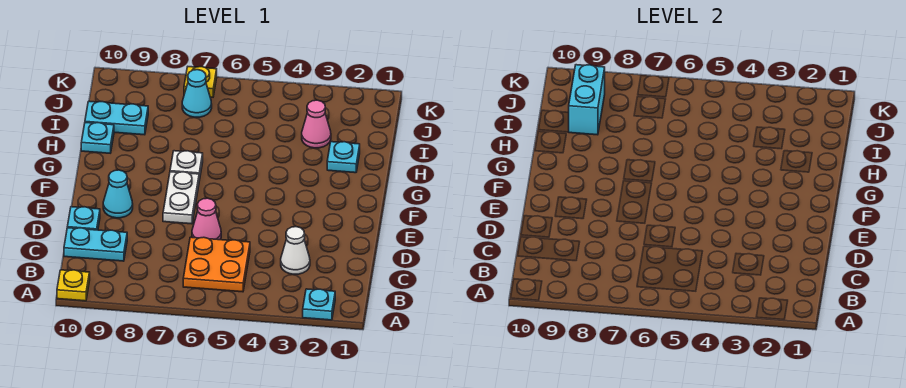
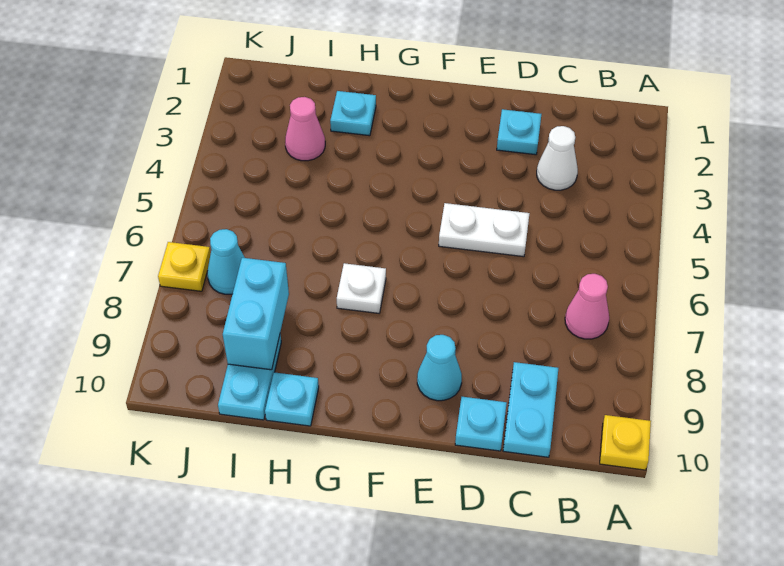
cyan 1x1 plate [303,289,335,320] -> cyan 1x1 plate moved to [497,109,541,155]
orange 2x2 plate [183,237,250,292] -> none
pink 1x1 cone [192,198,221,240] -> pink 1x1 cone moved to [565,274,609,339]
white 1x2 plate [163,172,199,224] -> white 1x2 plate moved to [439,203,530,257]
cyan 1x2 brick [569,65,605,135] -> cyan 1x2 brick turned to [223,258,289,370]

